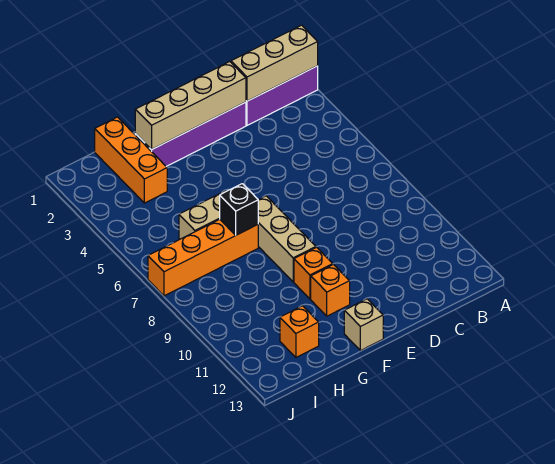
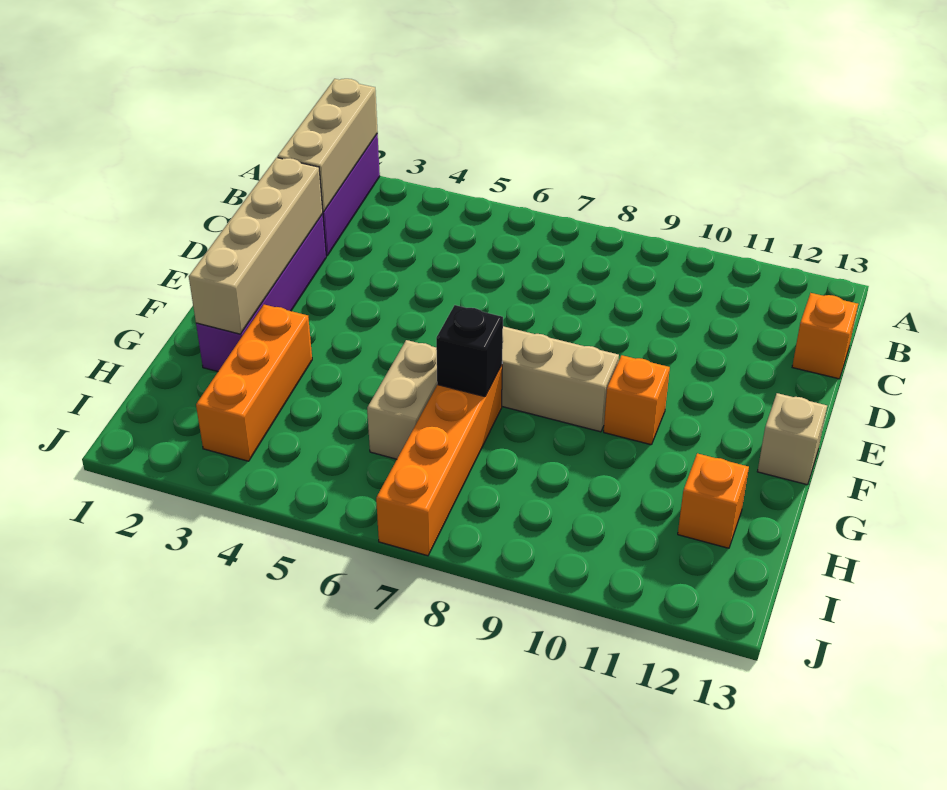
orange 1x1 brick [311,265,350,316] -> orange 1x1 brick moved to [792,293,858,379]
orange 1x3 brick [95,117,167,203] -> orange 1x3 brick turned to [196,305,312,461]

